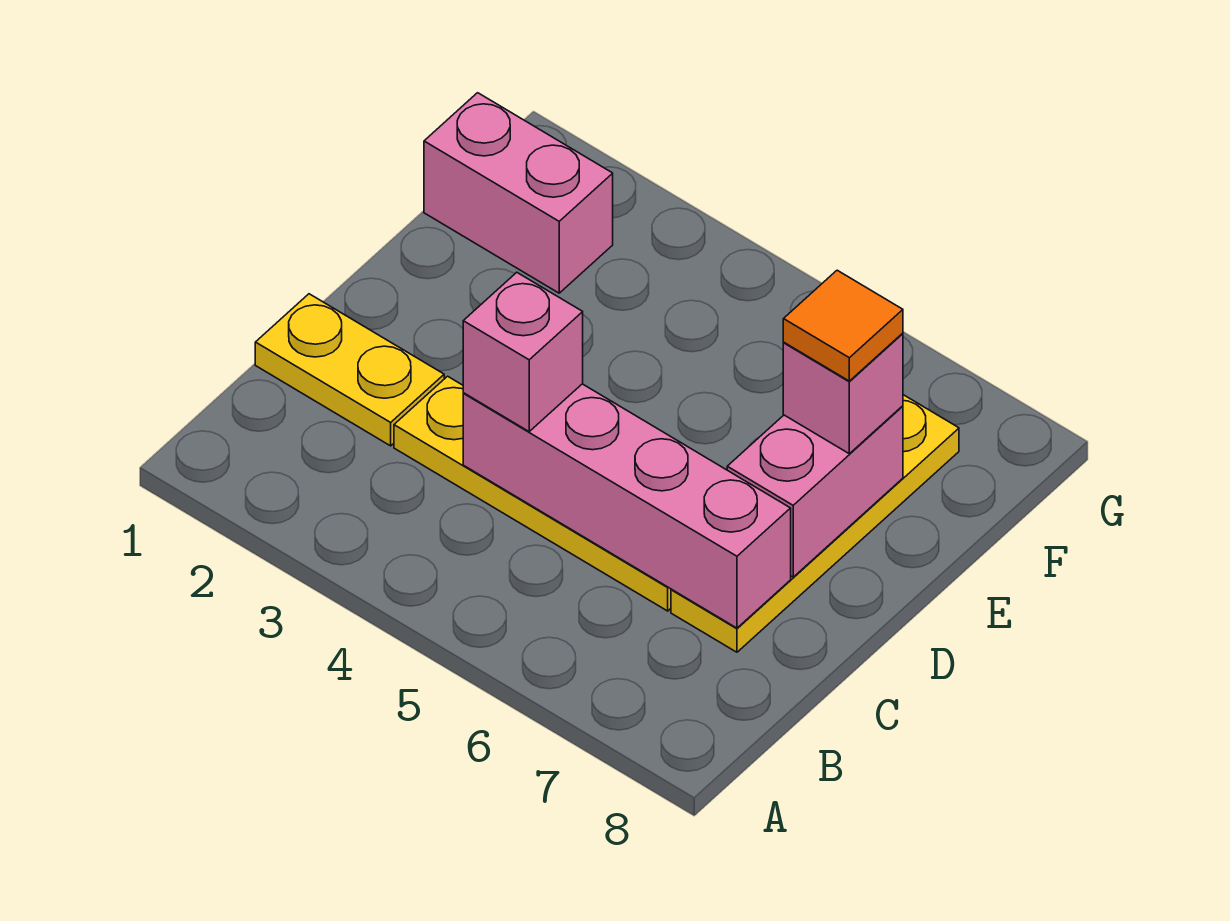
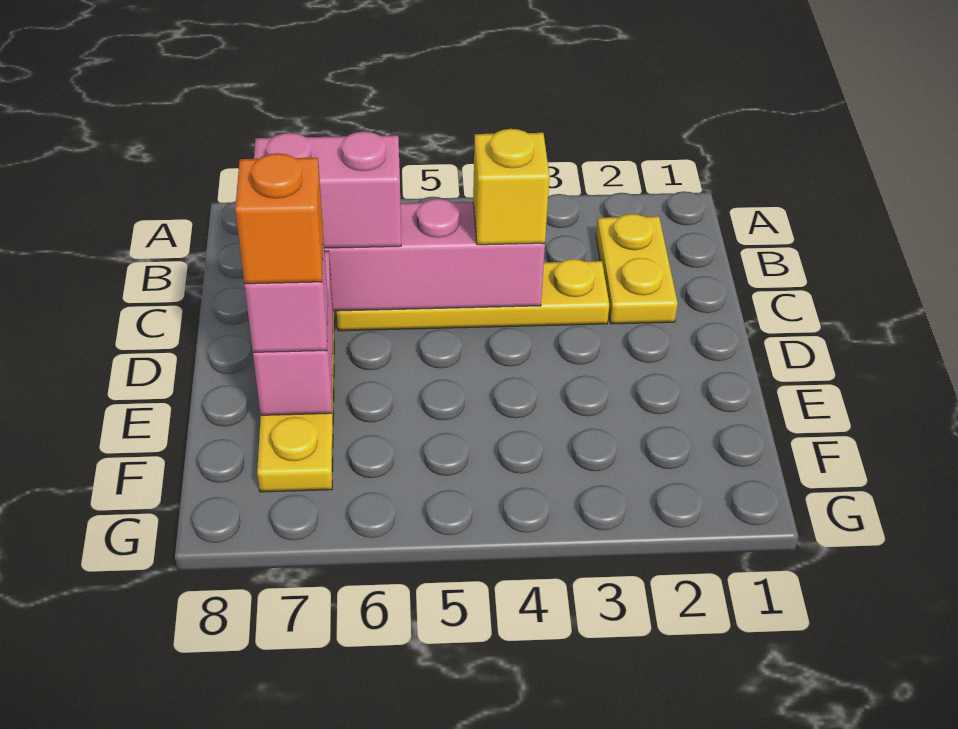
yellow 1x2 plate [255,294,444,446] -> yellow 1x2 plate turned to [596,214,678,324]
pink 1x1 brick [463,272,583,431] -> yellow 1x1 brick [473,129,550,245]
orange 1x1 tile [783,270,903,381] -> orange 1x1 brick [235,153,323,284]
pink 1x2 brick [424,93,613,293] -> pink 1x2 brick moved to [254,131,401,248]

